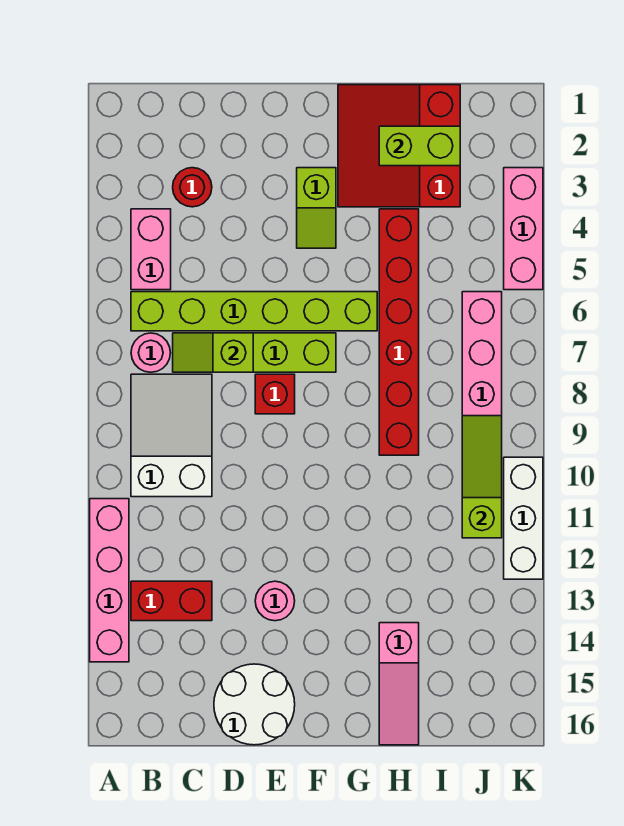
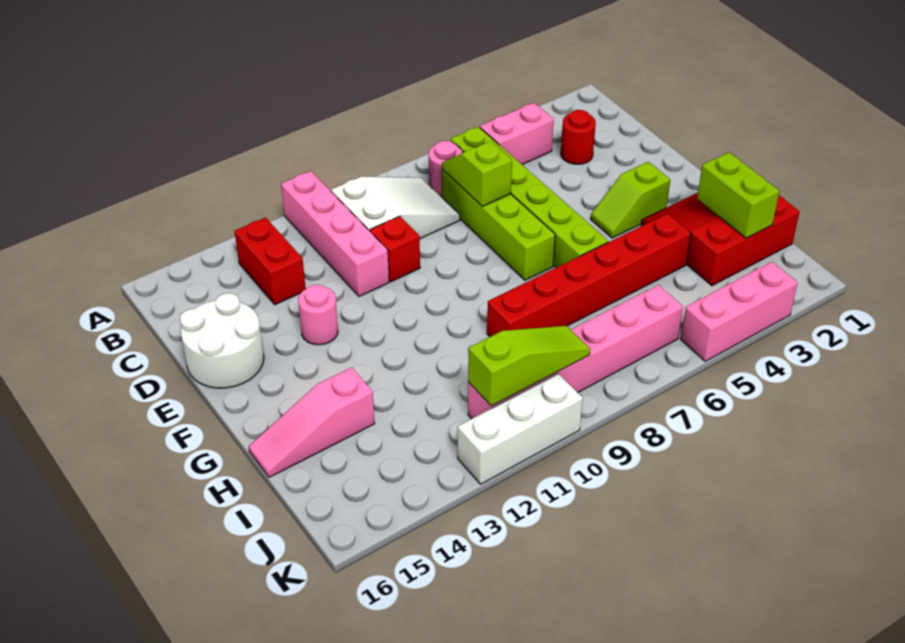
pink 1x4 brick [90,499,129,662] -> pink 1x4 brick turned to [281,171,389,297]
red 1x1 brick [255,374,295,414] -> red 1x1 brick moved to [370,216,420,282]

